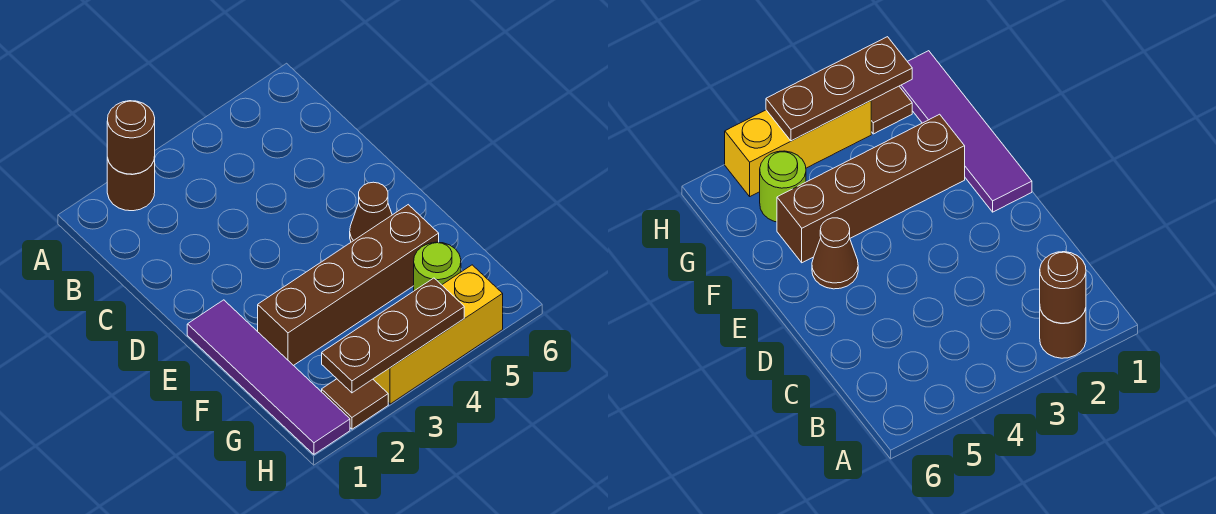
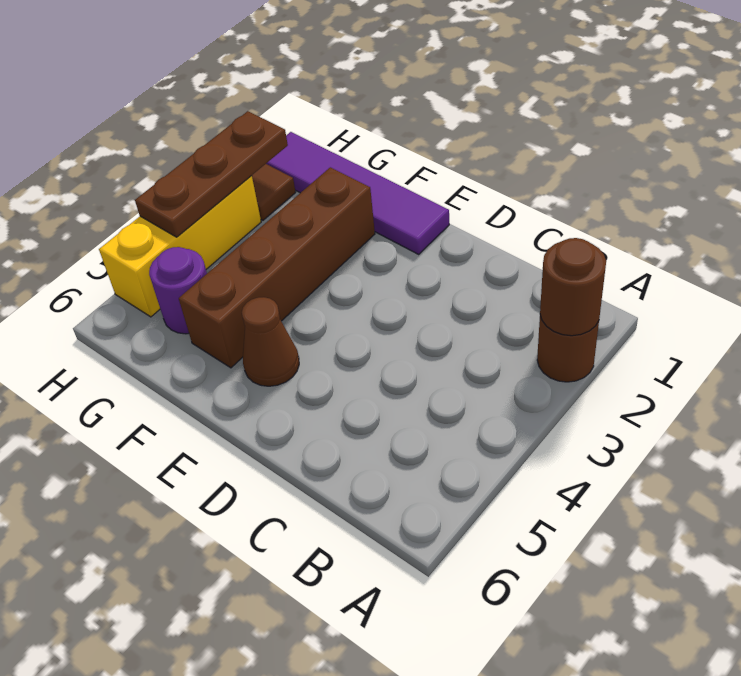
lime 1x1 round brick [414,242,461,291] -> purple 1x1 round brick [149,247,207,334]

